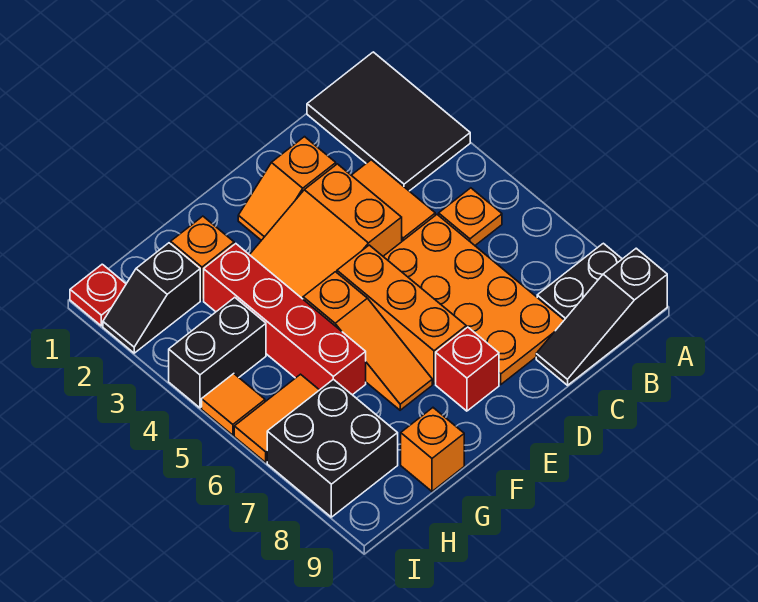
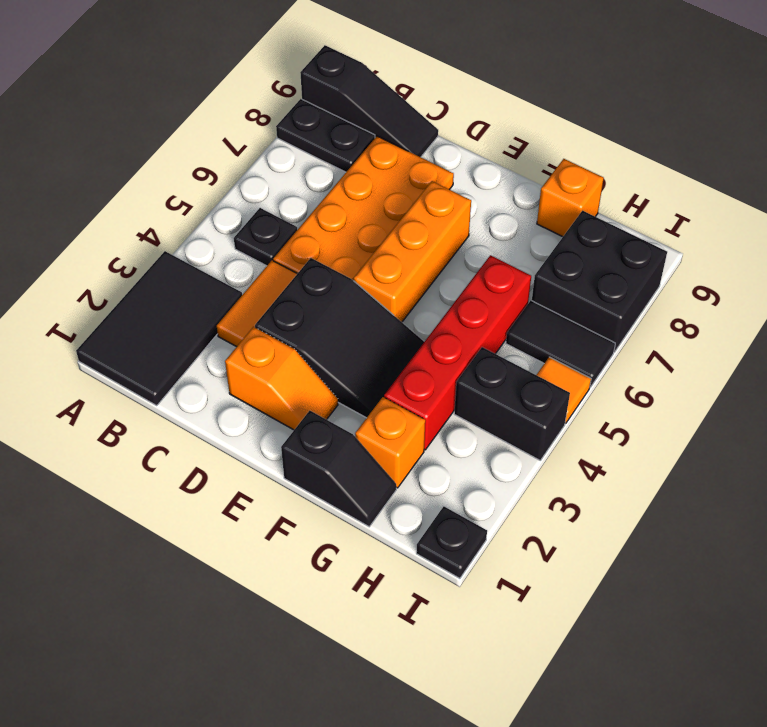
orange 1x1 plate [439,188,502,245] -> black 1x1 plate [234,208,297,266]
orange 2x3 slope [250,164,402,299] -> black 2x3 slope [255,258,424,418]
red 1x1 brick [436,327,499,411] -> none
orange 1x3 slope [303,272,432,410] -> none
black 1x2 slope [103,243,200,353] -> black 1x2 slope moved to [281,411,396,527]
orange 1x2 tile [234,374,319,462] -> black 1x2 tile [506,300,615,387]
red 1x1 plate [70,264,126,326] -> black 1x1 plate [416,506,487,578]

